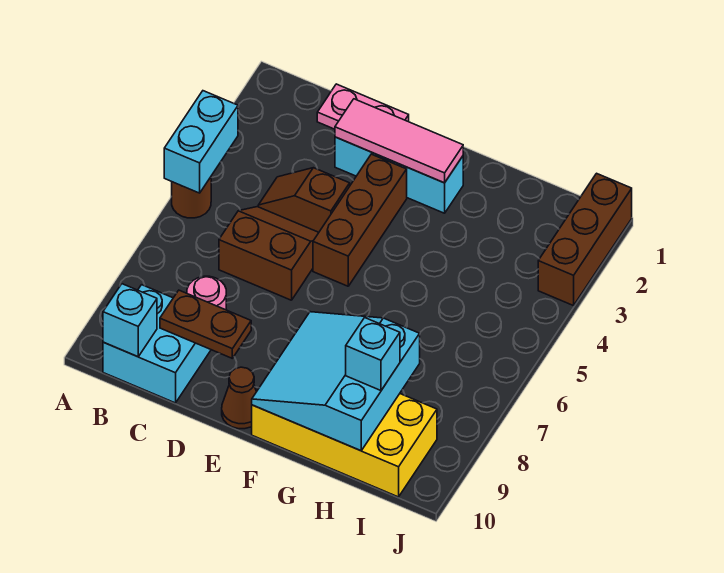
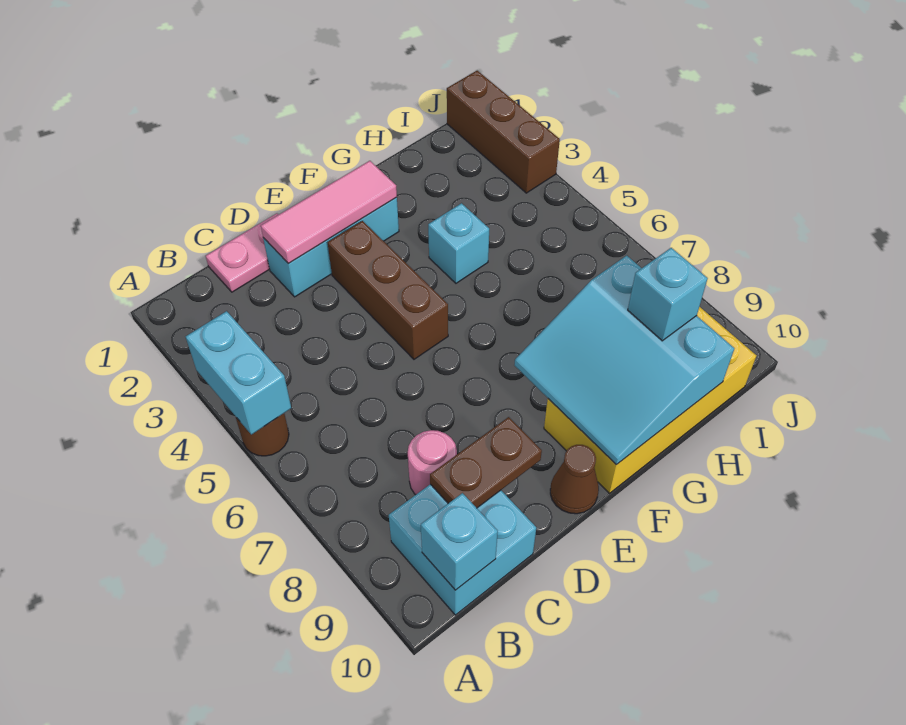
brown 1x2 slope [258,168,350,232] -> none
brown 2x2 slope [219,207,319,300] -> none
none -> cyan 1x1 brick [428,203,489,283]

